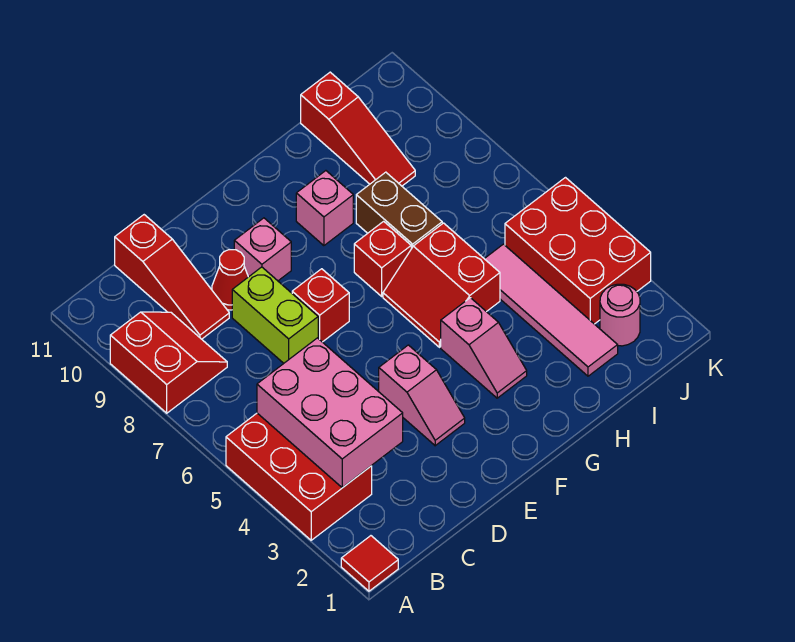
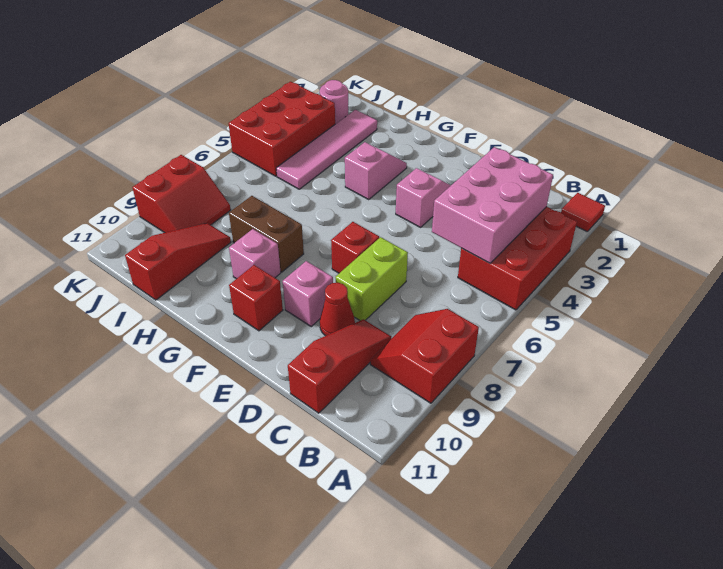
red 2x2 slope [383,223,500,347] -> red 2x2 slope moved to [132,155,231,233]
red 1x1 brick [354,221,411,296] -> red 1x1 brick moved to [229,265,283,331]
brown 1x2 brick [356,172,442,249] -> brown 1x2 brick turned to [229,196,304,272]

